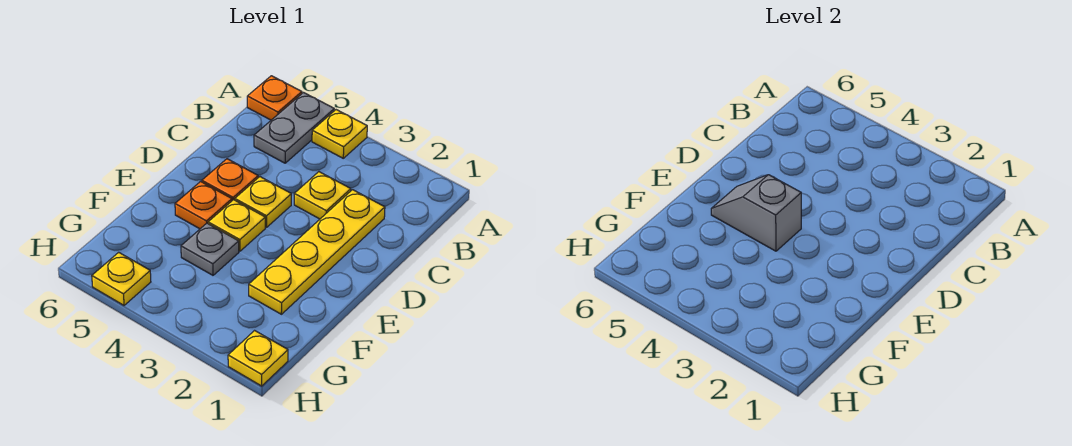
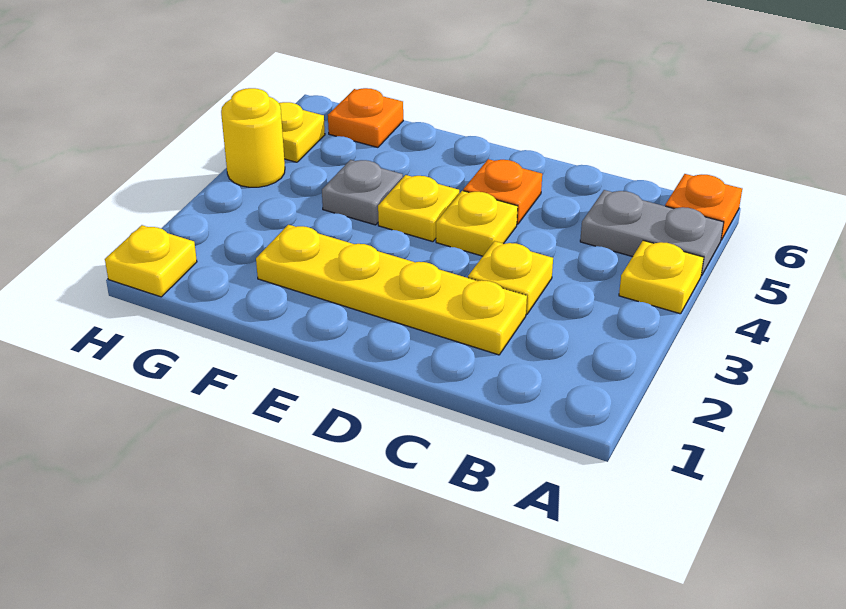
grey 1x2 slope [711,175,801,251] -> none
orange 1x1 plate [175,182,232,229] -> orange 1x1 plate moved to [328,88,403,147]
none -> yellow 1x1 round brick [221,88,285,187]

